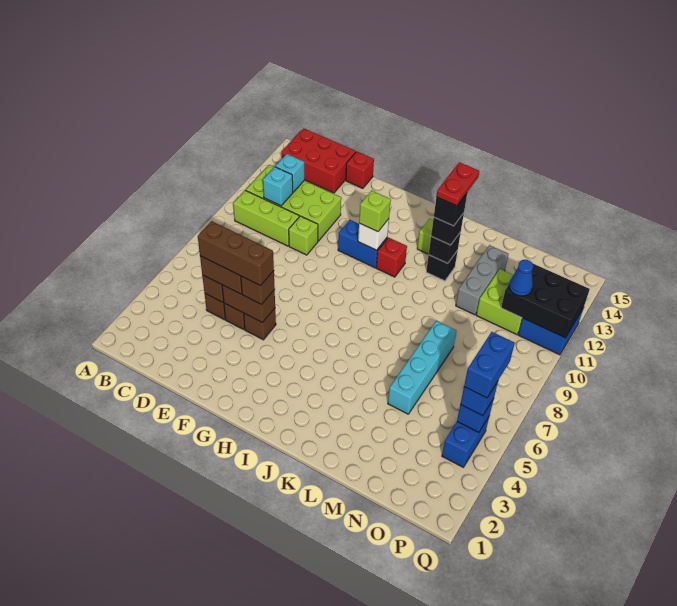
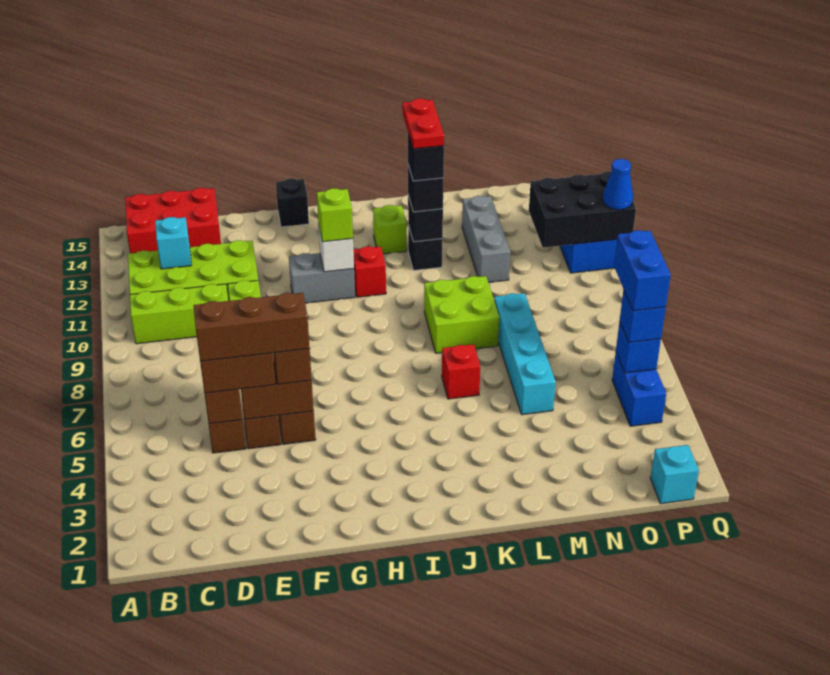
cyan 1x1 brick [263,167,293,206] -> cyan 1x1 brick moved to [650,445,699,504]
red 1x1 brick [346,152,374,188] -> red 1x1 brick moved to [442,344,480,399]
blue 1x2 brick [338,220,387,268] -> grey 1x2 brick [289,253,355,303]
none -> black 1x1 brick [276,178,309,227]
lime 2x2 brick [476,269,522,335] -> lime 2x2 brick moved to [424,276,500,353]
blue 1x1 cone [509,260,533,296] -> blue 1x1 cone moved to [602,159,633,210]

